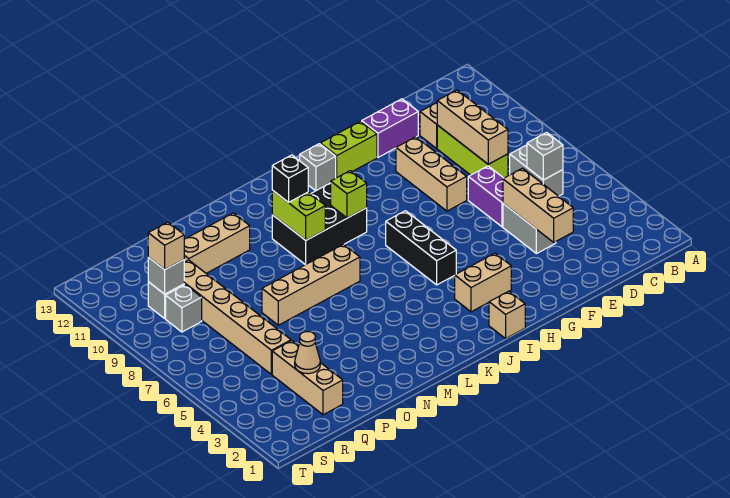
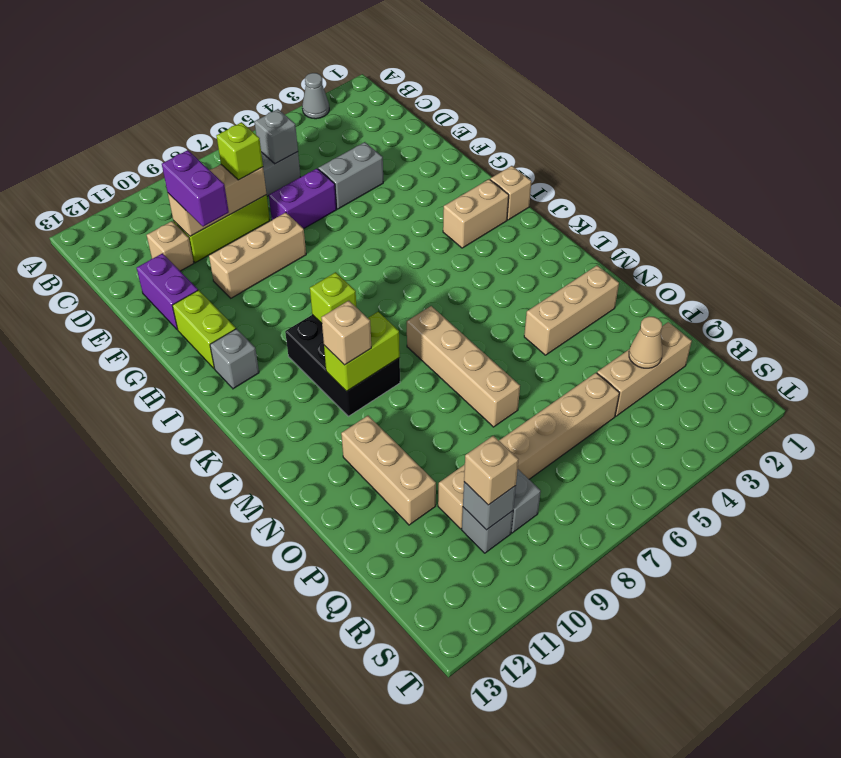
none -> grey 1x1 cone [302,73,329,119]
none -> lime 1x1 brick [217,122,263,180]
none -> purple 1x2 brick [162,150,229,227]
tan 1x3 brick [503,168,573,242] -> tan 1x3 brick moved to [524,265,619,355]
tan 1x2 brick [455,253,511,312] -> tan 1x2 brick turned to [443,179,509,248]
black 1x3 brick [386,211,456,285] -> none
black 1x1 brick [272,155,308,203] -> tan 1x1 brick [321,301,371,365]

